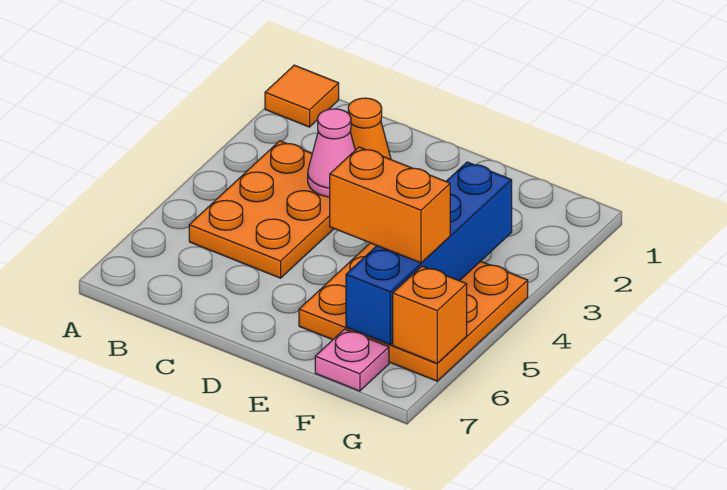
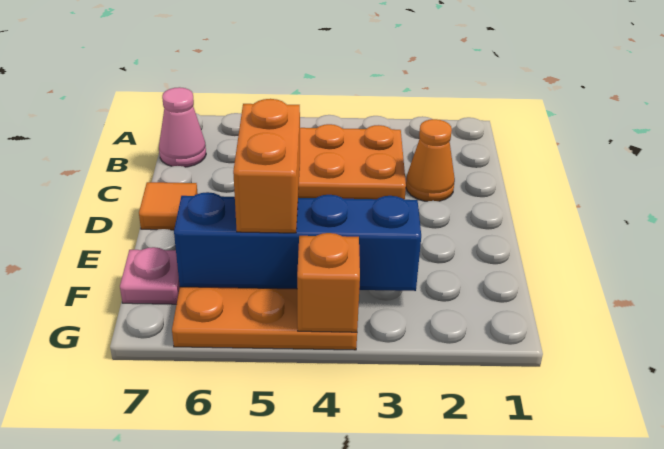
orange 1x1 tile [265,65,339,127] -> orange 1x1 tile moved to [139,182,198,230]
pink 1x1 cone [308,109,355,197] -> pink 1x1 cone moved to [159,87,206,167]
orange 1x1 brick [393,266,467,363] -> orange 1x1 brick moved to [297,233,360,332]

